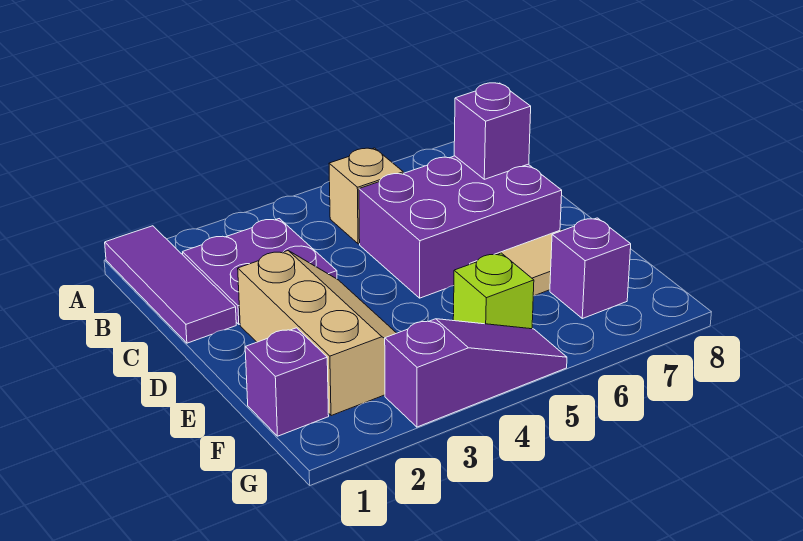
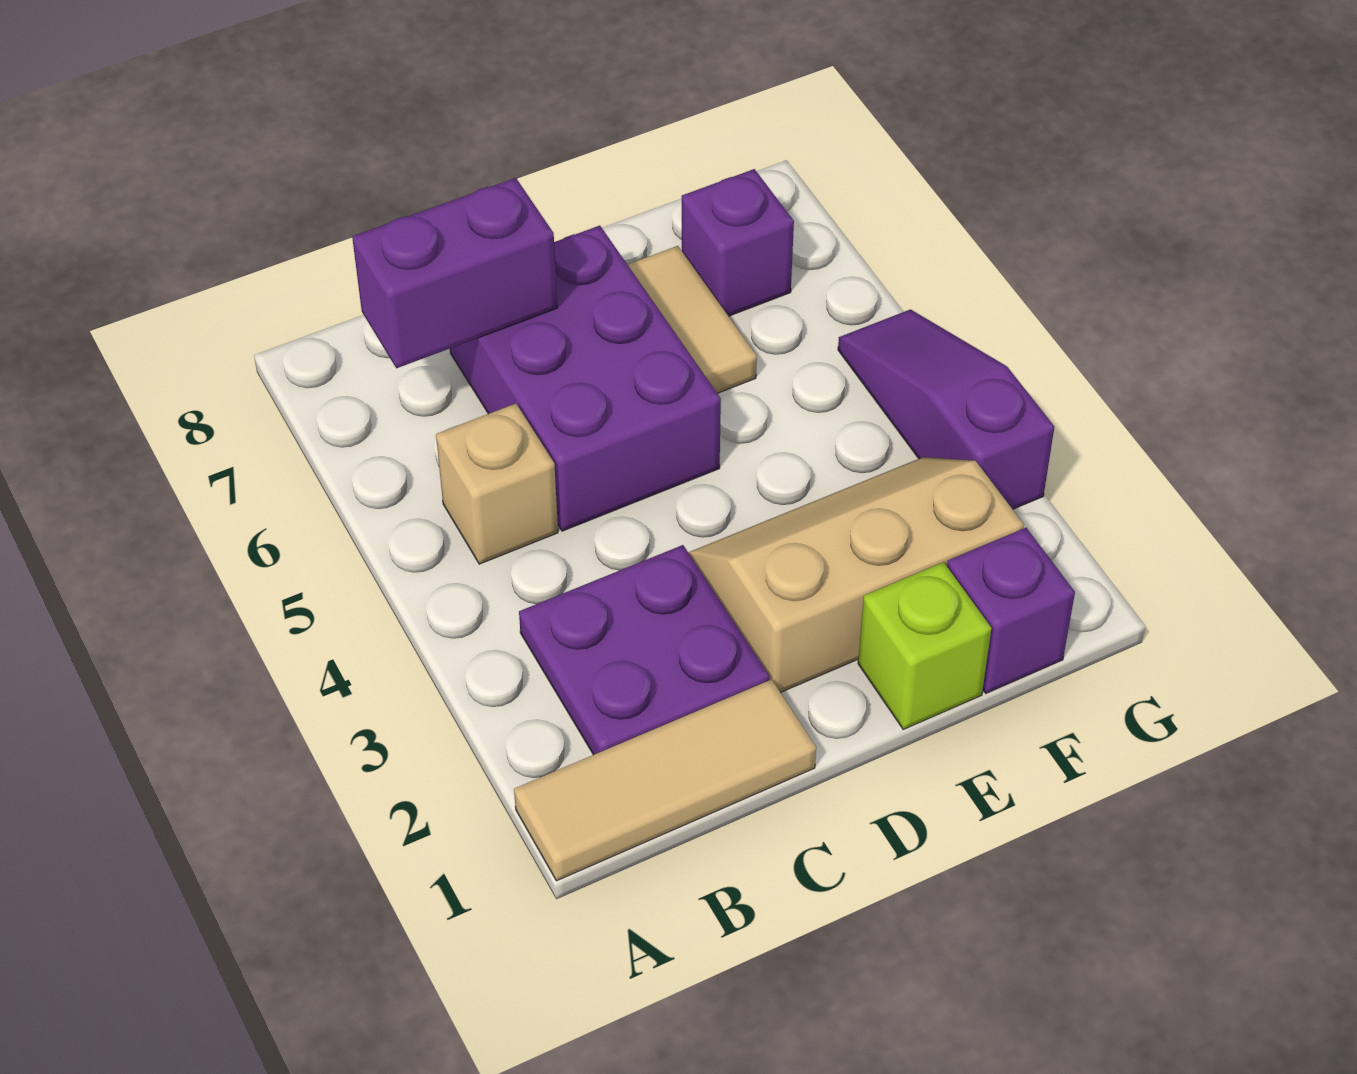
purple 1x3 tile [105,226,236,343] -> tan 1x3 tile [514,679,816,881]
purple 1x1 brick [454,83,531,179] -> purple 1x2 brick [352,178,557,368]
lime 1x1 brick [453,253,534,329] -> lime 1x1 brick moved to [858,562,991,729]

